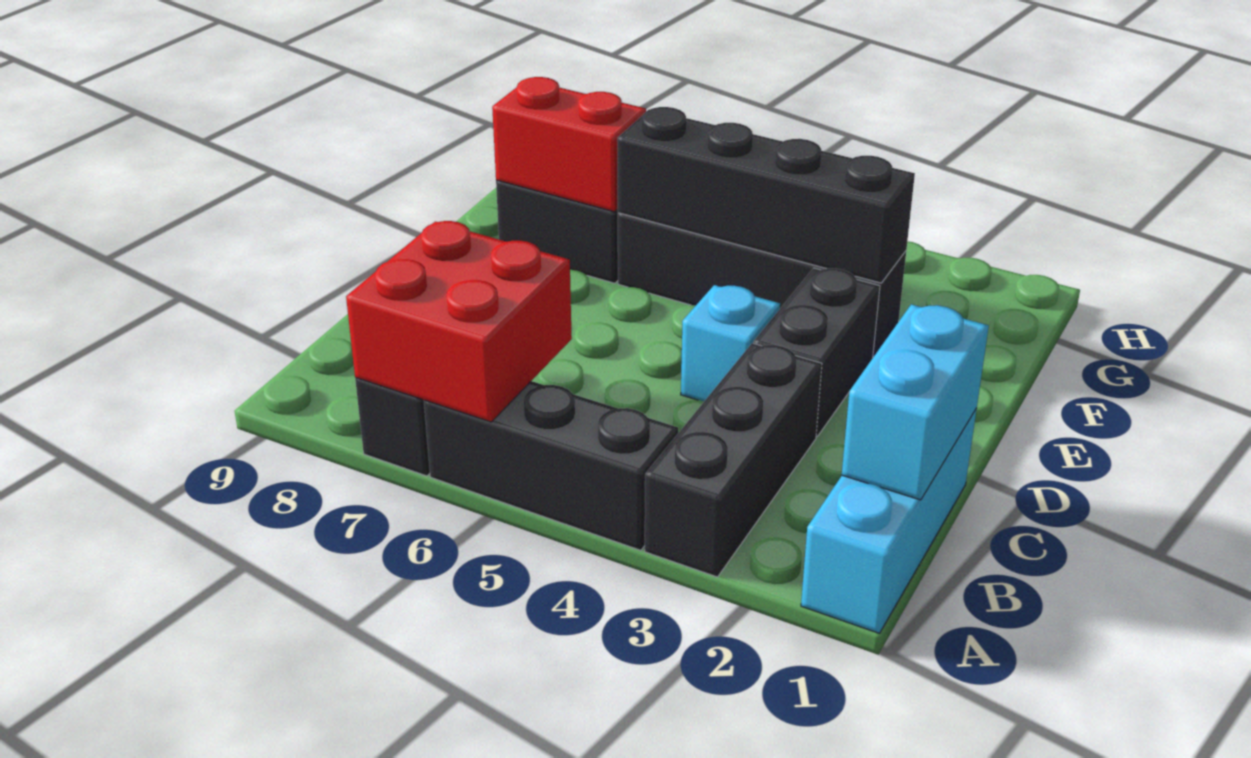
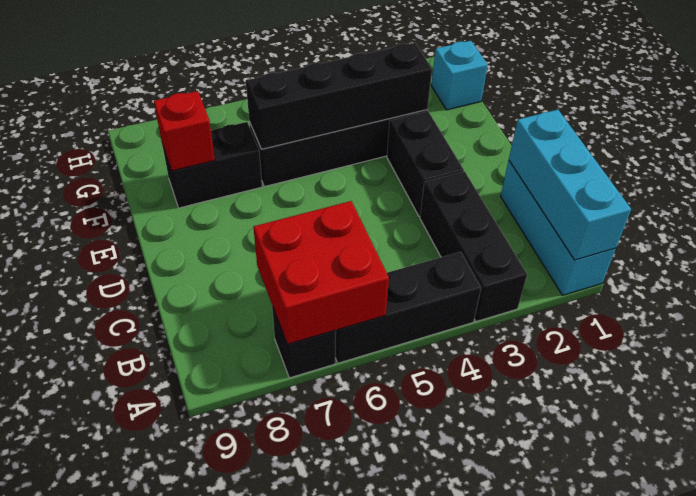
cyan 1x2 brick [842,304,989,500] -> cyan 1x3 brick [509,110,631,260]
cyan 1x1 brick [681,285,780,401] -> cyan 1x1 brick moved to [431,41,488,110]
red 1x2 brick [492,77,646,212] -> red 1x1 brick [154,91,215,171]

